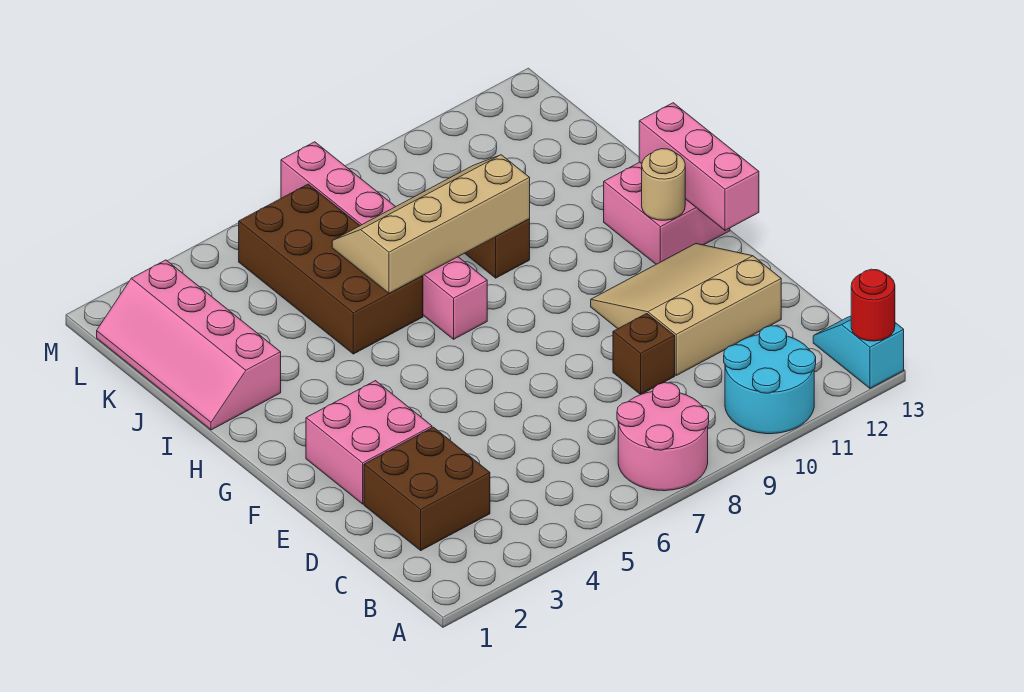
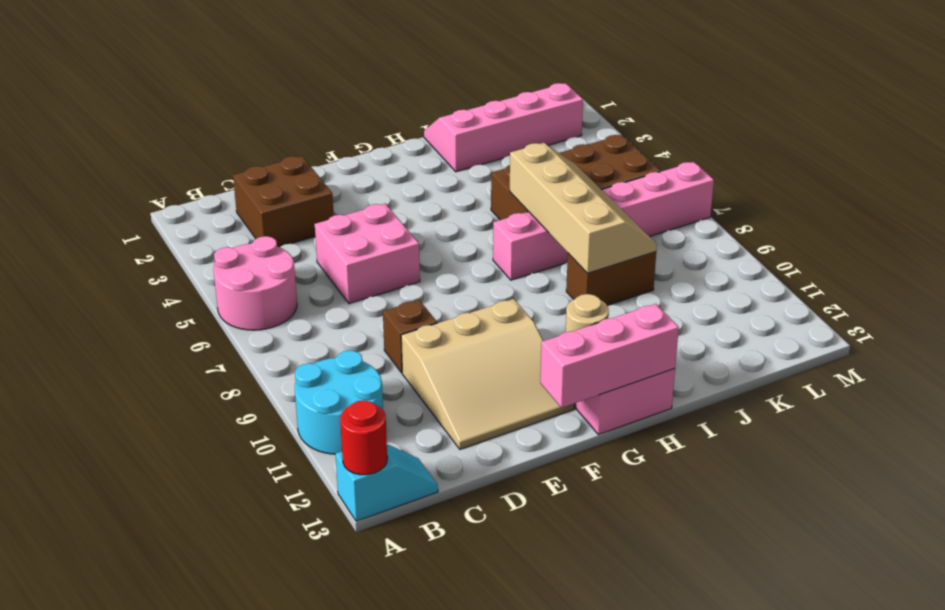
pink 2x2 round brick [617,383,709,491] -> pink 2x2 round brick moved to [213,236,297,330]
tan 3x3 slope [591,243,781,375] -> tan 3x3 slope turned to [401,299,575,449]
pink 2x2 brick [306,381,432,504] -> pink 2x2 brick moved to [315,204,420,304]

